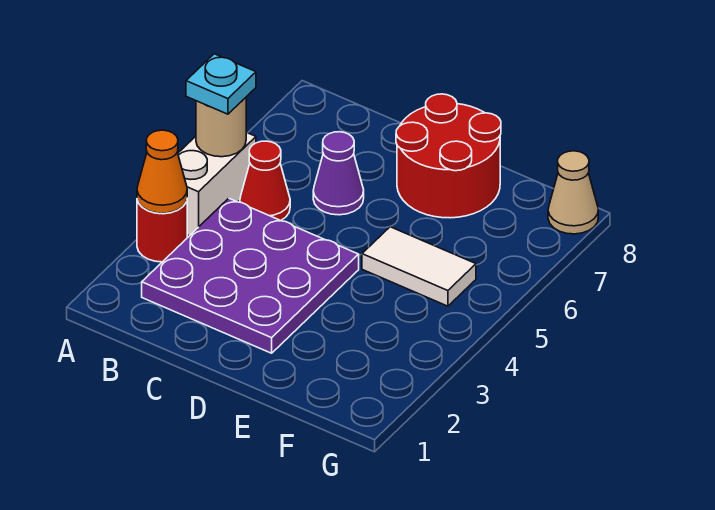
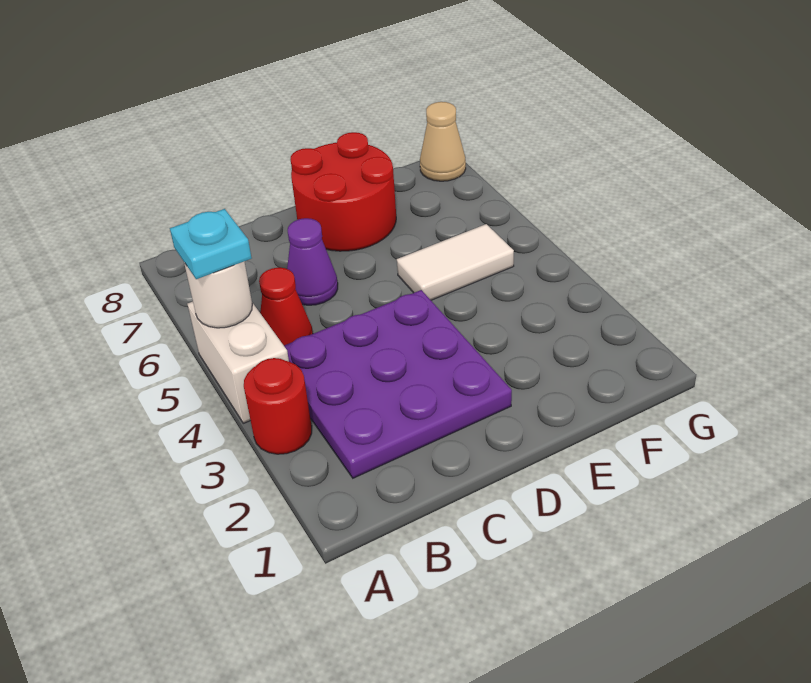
orange 1x1 cone [137,130,187,213] -> none
tan 1x1 round brick [196,98,246,157] -> white 1x1 round brick [184,261,252,328]

